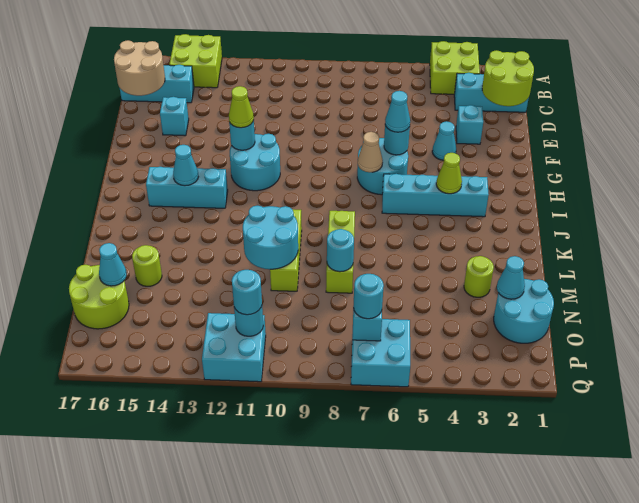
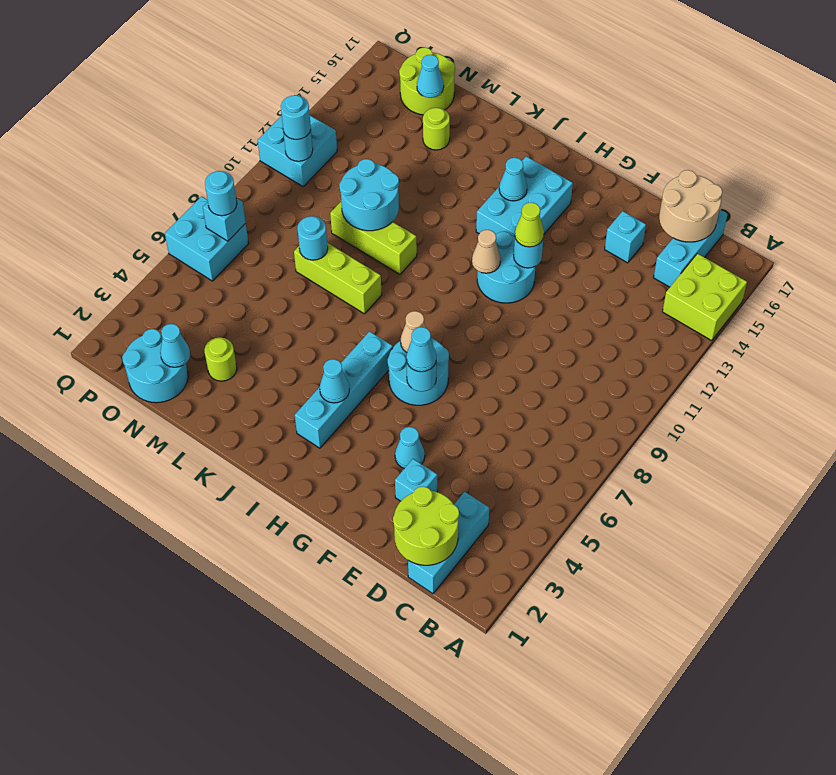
lime 2x2 brick [430,41,480,94] -> none
none -> tan 1x1 cone [472,230,501,273]
lime 1x1 cone [436,153,462,194] -> cyan 1x1 cone [320,359,349,403]
cyan 1x3 brick [146,167,228,208] -> cyan 2x3 brick [476,156,573,237]

